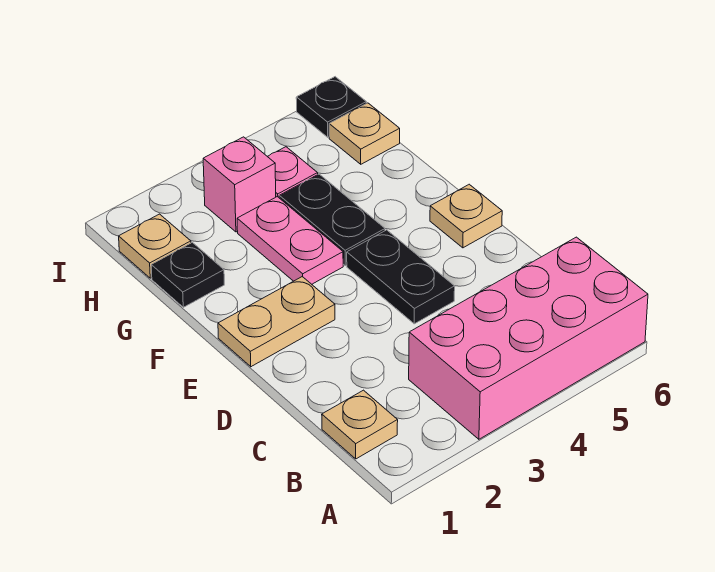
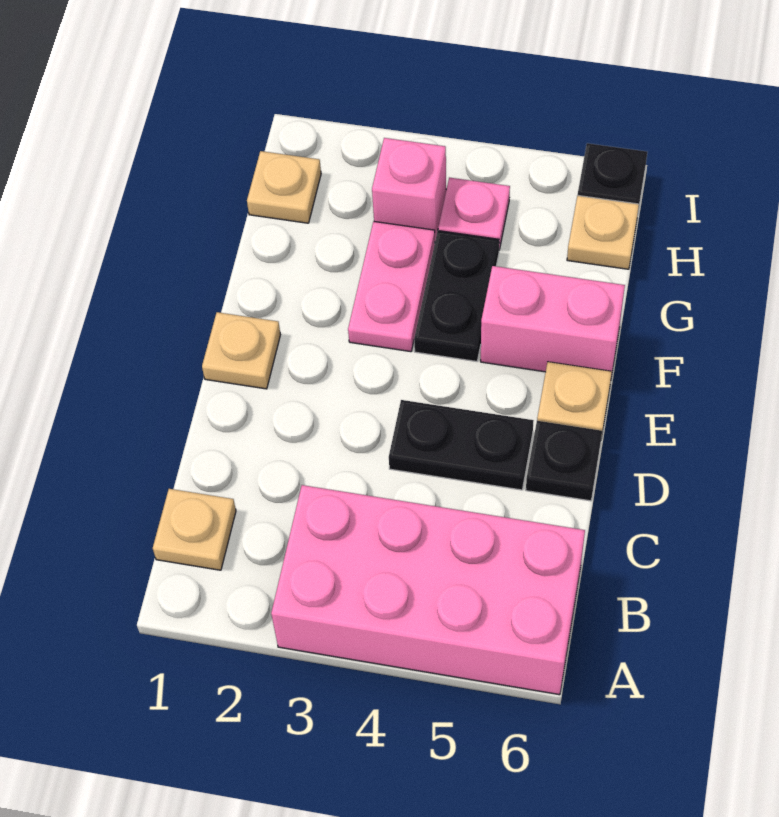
black 1x2 plate [347,230,455,324] -> black 1x2 plate turned to [389,400,534,490]
tan 1x2 plate [218,277,335,367] -> tan 1x1 plate [202,312,280,389]
none -> pink 1x2 brick [481,266,625,372]
black 1x1 plate [151,242,224,307] -> black 1x1 plate moved to [526,421,602,501]

